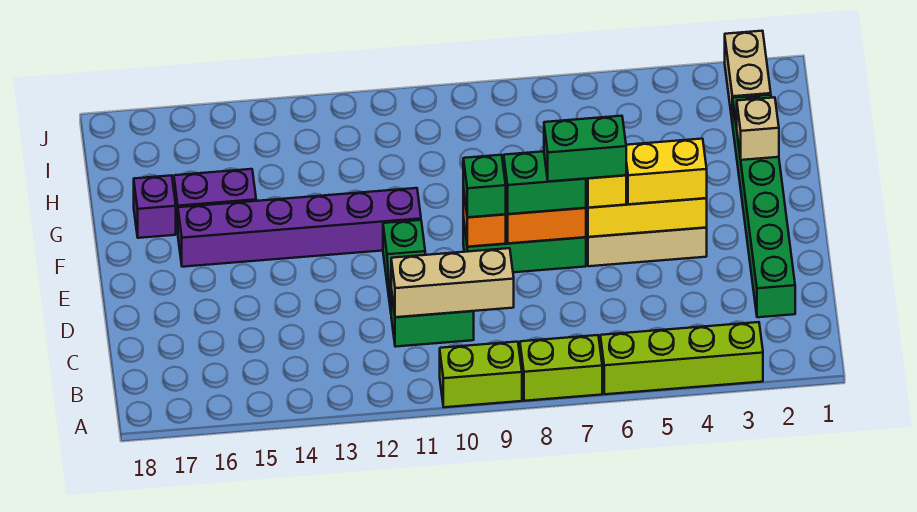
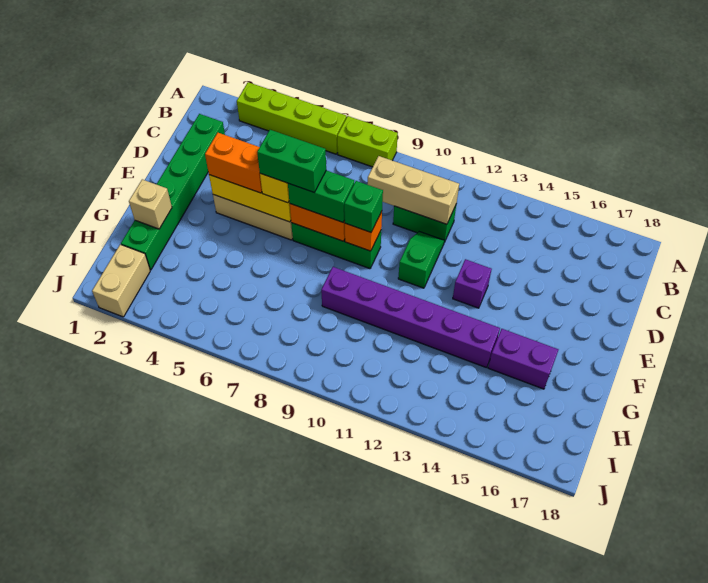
lime 1x2 brick [440,342,522,407] -> none
yellow 1x2 brick [626,139,707,204] -> orange 1x2 brick [205,133,262,193]
purple 1x6 brick [178,188,421,267] -> purple 1x6 brick moved to [321,267,500,368]
purple 1x1 brick [134,175,176,238] -> purple 1x1 brick moved to [453,259,492,308]

